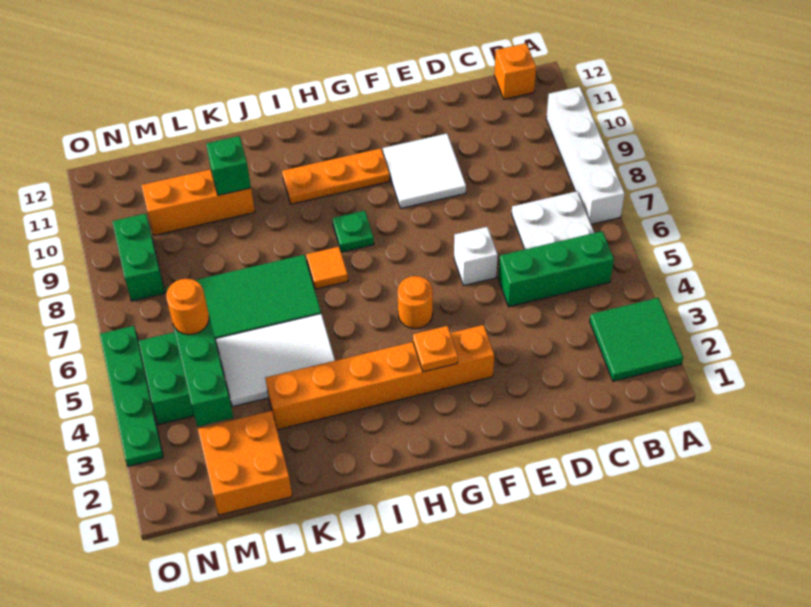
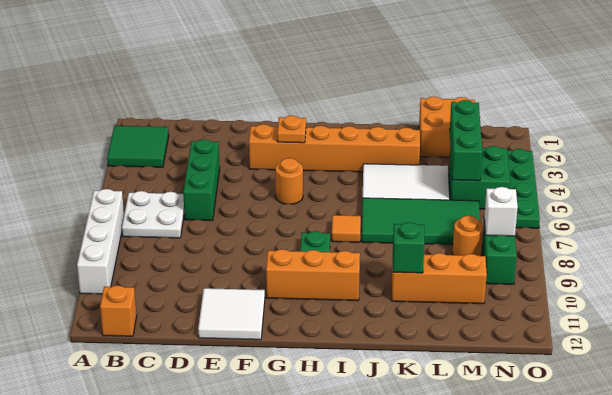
green 1x3 brick [498,231,614,307] -> green 1x3 brick turned to [183,139,220,221]
white 1x1 brick [454,227,498,286] -> white 1x1 brick moved to [484,187,518,236]
white 2x2 tile [383,134,466,208] -> white 2x2 tile moved to [198,288,265,340]
orange 1x3 plate [282,148,390,204] -> orange 1x3 brick [266,249,360,301]
orange 1x1 round brick [166,279,209,335] -> orange 1x1 round brick moved to [452,216,483,256]

